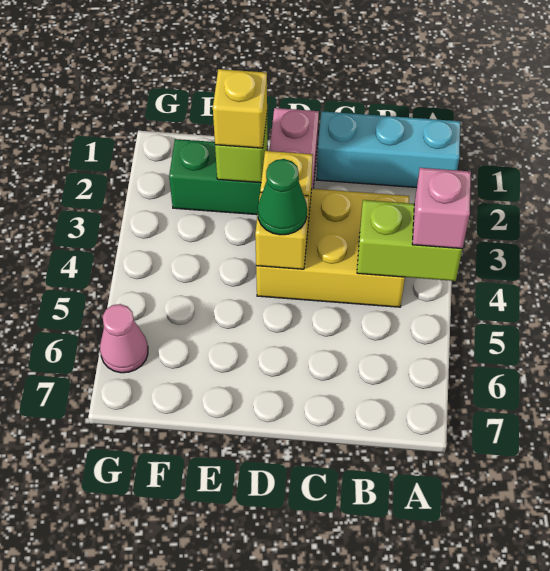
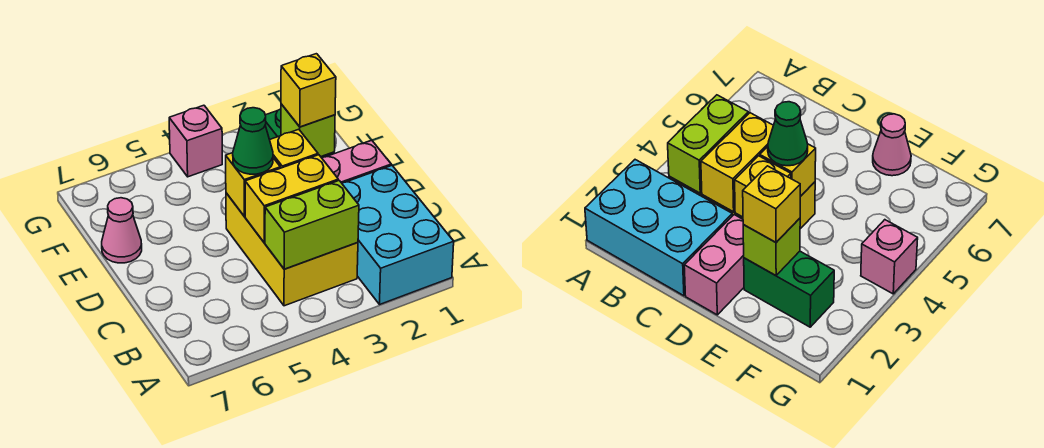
cyan 1x3 brick [316,111,461,188] -> cyan 2x3 brick [342,165,454,305]
lime 1x2 brick [357,200,462,281] -> lime 1x2 brick turned to [265,181,359,269]
pink 1x1 brick [412,168,471,249] -> pink 1x1 brick moved to [169,105,222,177]
none -> yellow 1x2 brick [245,155,338,243]
pink 1x1 cone [100,304,148,373] -> pink 1x1 cone moved to [102,198,142,263]

